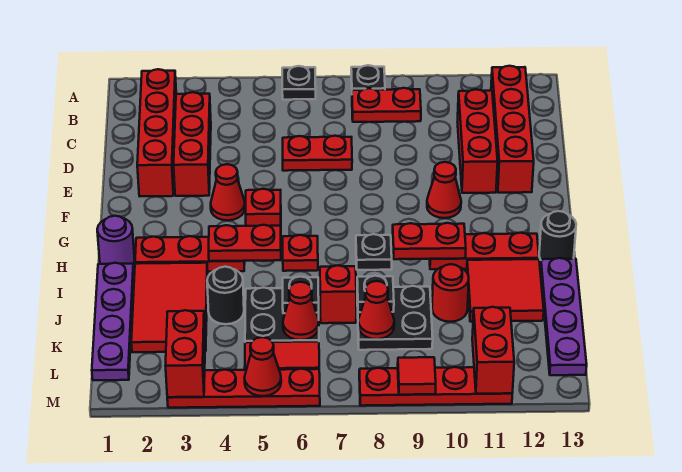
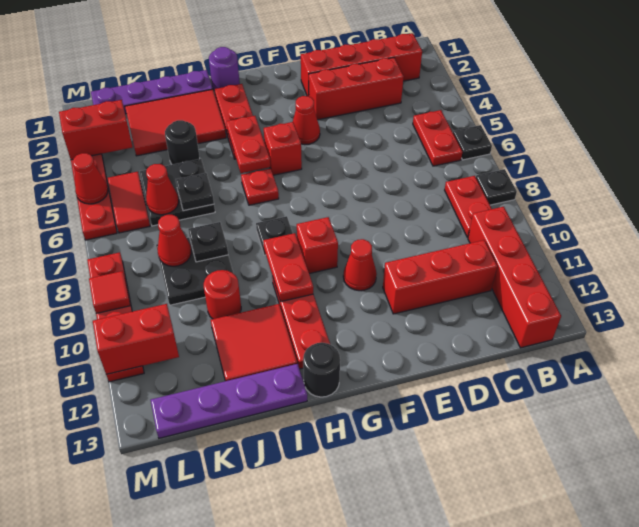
red 1x4 brick [491,66,534,193] -> red 1x4 brick turned to [468,207,561,348]
red 1x2 plate [283,136,352,171] -> red 1x2 plate moved to [413,110,462,166]
red 1x1 brick [320,265,356,323] -> red 1x1 brick moved to [297,217,338,274]

